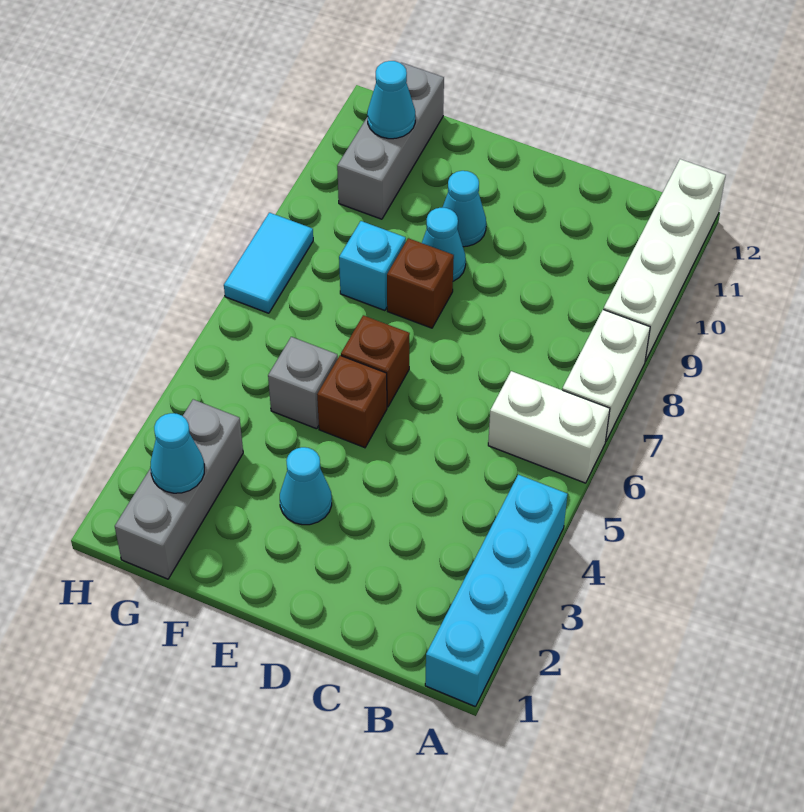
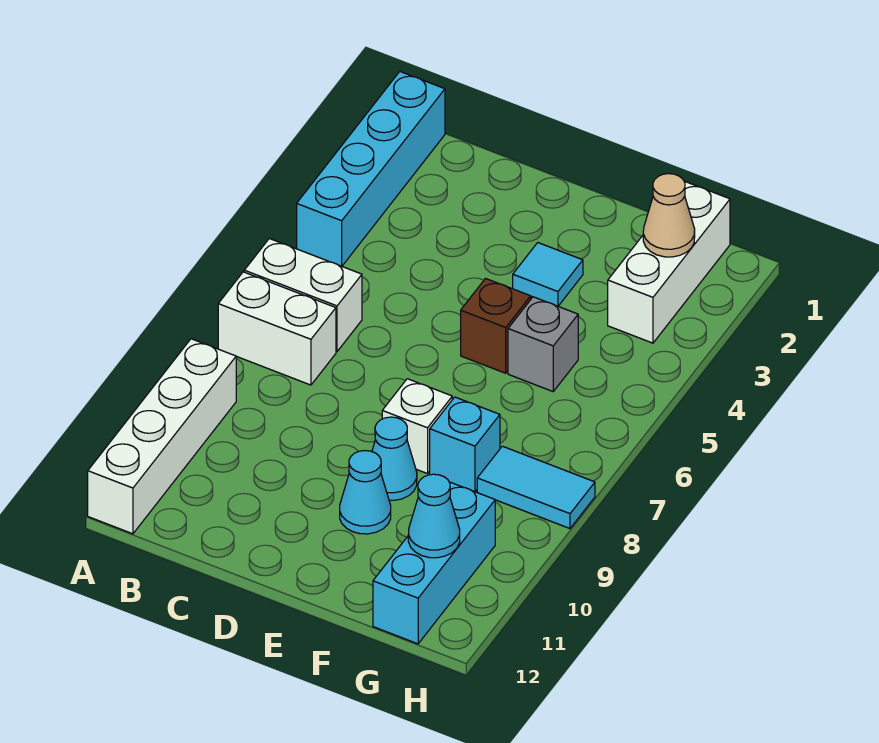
white 1x2 brick [562,310,650,441] -> white 1x2 brick turned to [218,272,336,385]
cyan 1x1 cone [280,447,332,525] -> cyan 1x1 tile [513,243,583,306]
brown 1x1 brick [341,315,410,407] -> none
brown 1x1 brick [387,238,454,328] -> white 1x1 brick [382,379,452,474]
grey 1x3 brick [115,399,243,579] -> white 1x3 brick [608,182,730,343]
cyan 1x1 cone [150,413,204,493] -> tan 1x1 cone [643,174,695,257]
grey 1x3 brick [337,62,444,219] -> cyan 1x3 brick [373,482,495,644]
cyan 1x2 tile [224,213,313,313] -> cyan 1x2 tile turned to [477,446,595,529]

